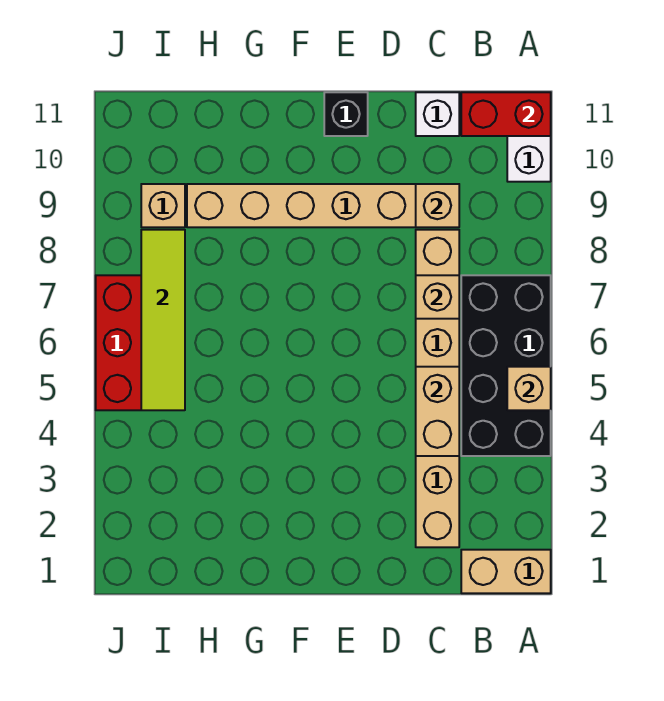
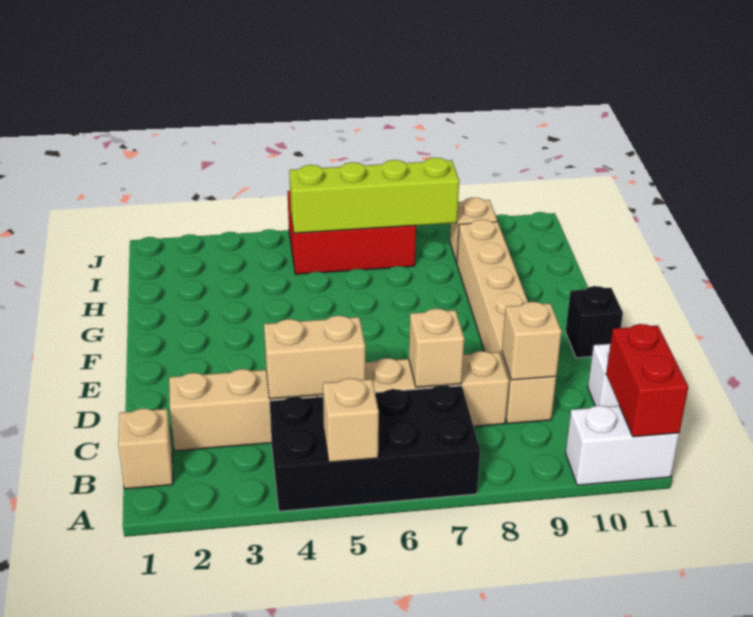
tan 1x2 brick [461,550,551,593] -> tan 1x1 brick [118,408,173,489]
lime 1x4 tile [141,230,185,410] -> lime 1x4 brick [289,158,459,233]

